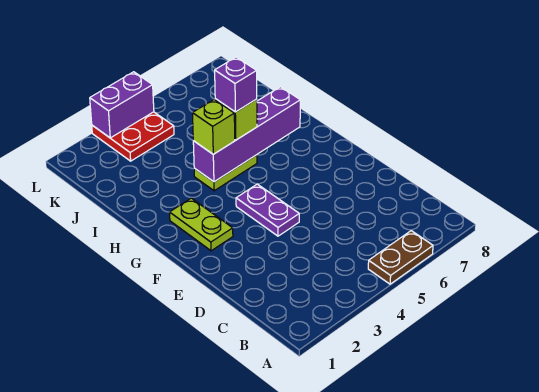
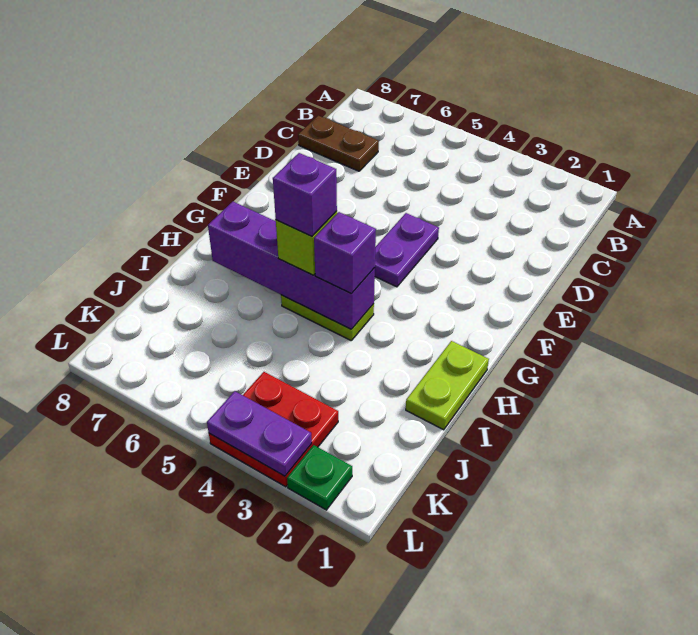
brown 1x2 plate [368,231,433,284] -> brown 1x2 plate moved to [298,116,379,171]
lime 1x2 plate [170,198,233,251] -> lime 1x2 plate moved to [406,341,489,430]
lime 1x1 brick [193,100,235,154] -> purple 1x1 brick [314,212,376,294]
none -> green 1x1 plate [287,445,352,510]
purple 1x2 brick [90,72,154,138] -> purple 1x2 plate [207,391,312,476]

